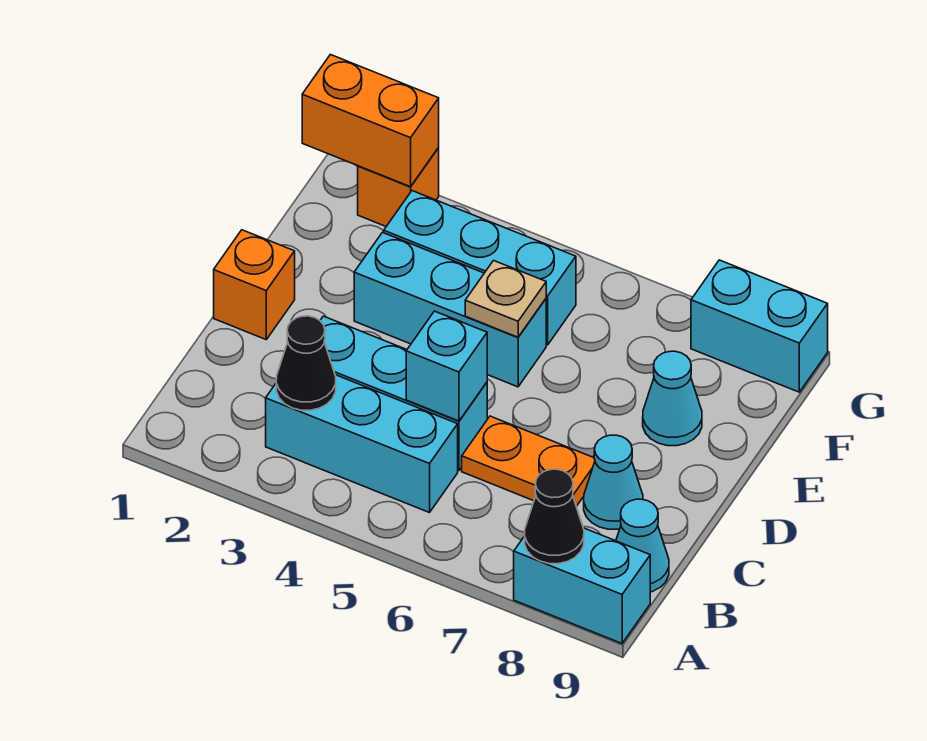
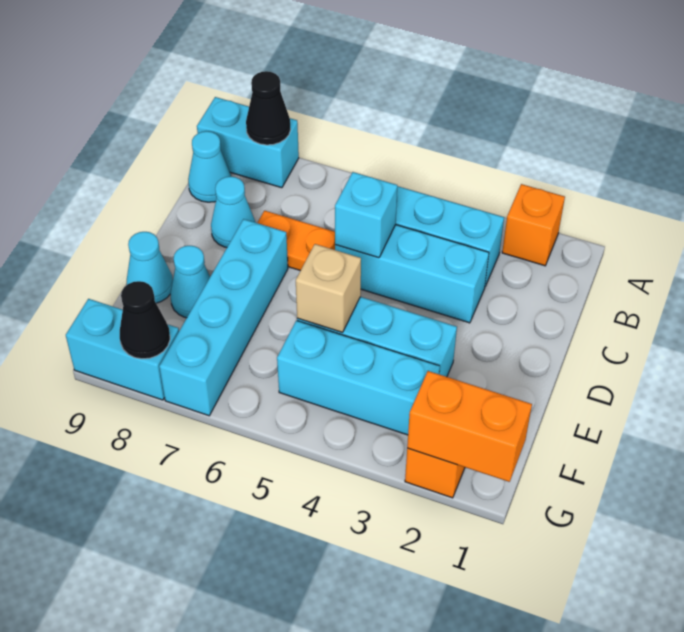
black 1x1 cone [276,316,336,410] -> black 1x1 cone moved to [120,281,170,359]
orange 1x1 brick [214,230,295,339] -> orange 1x1 brick moved to [502,184,565,266]
none -> cyan 1x4 brick [159,219,288,416]
tan 1x1 plate [465,261,546,337] -> tan 1x1 brick [296,244,361,332]
none -> cyan 1x1 cone [127,232,173,303]

